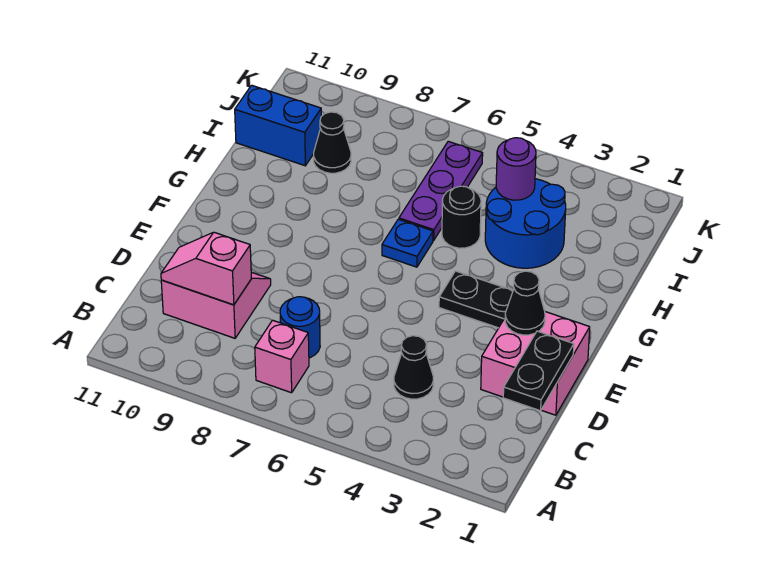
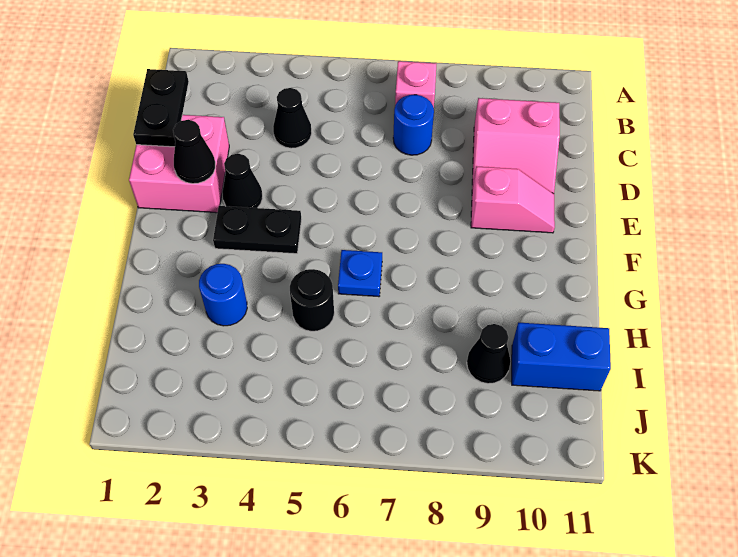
pink 1x2 slope [161,232,251,305] -> pink 1x2 slope moved to [471,166,555,233]
none -> black 1x1 cone [222,154,263,208]
blue 2x2 round brick [485,179,566,268] -> blue 1x1 round brick [199,264,247,326]
purple 1x3 plate [399,141,483,240] -> none
purple 1x1 round brick [496,138,536,200] -> none

